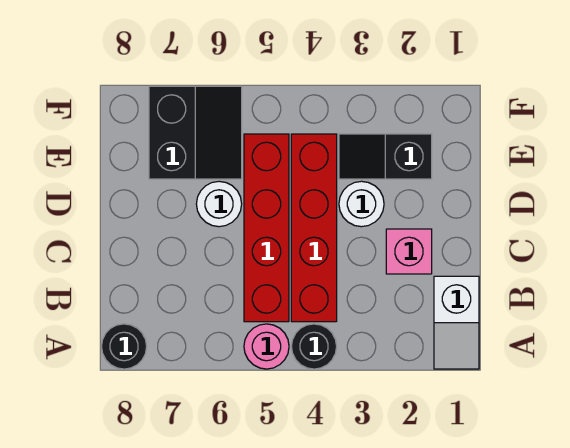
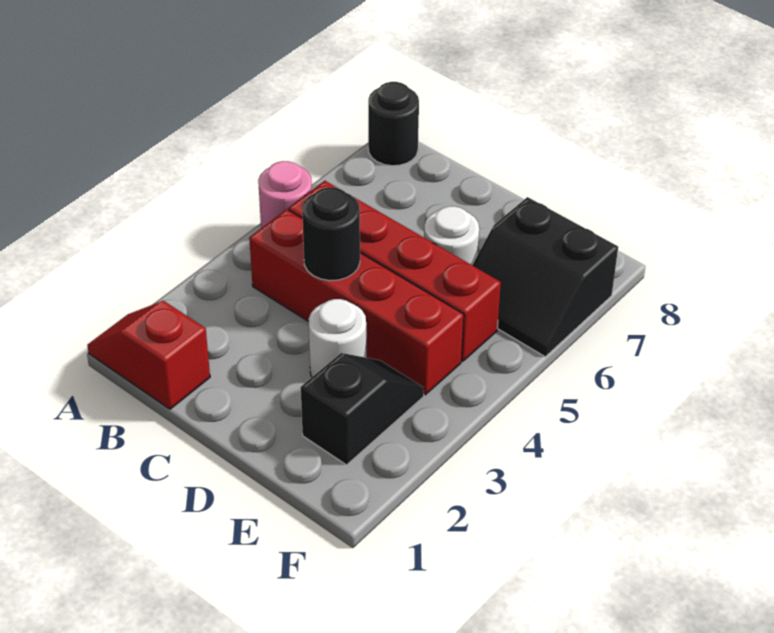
white 1x2 slope [434,276,479,369] -> red 1x2 slope [87,301,210,409]
black 1x1 round brick [291,324,337,369] -> black 1x1 round brick moved to [302,187,360,281]
pink 1x1 brick [386,229,432,274] -> none

